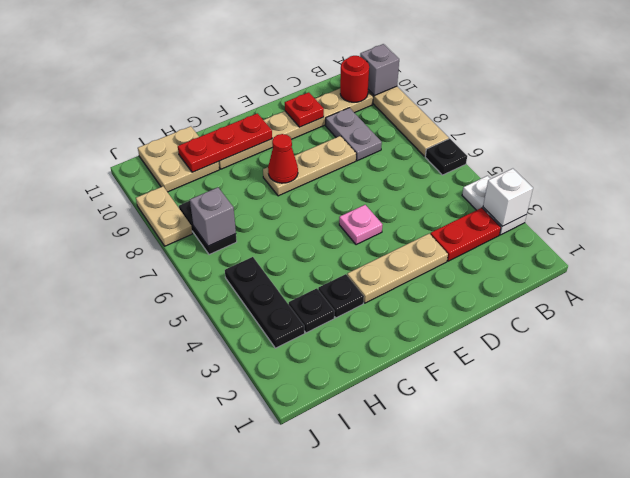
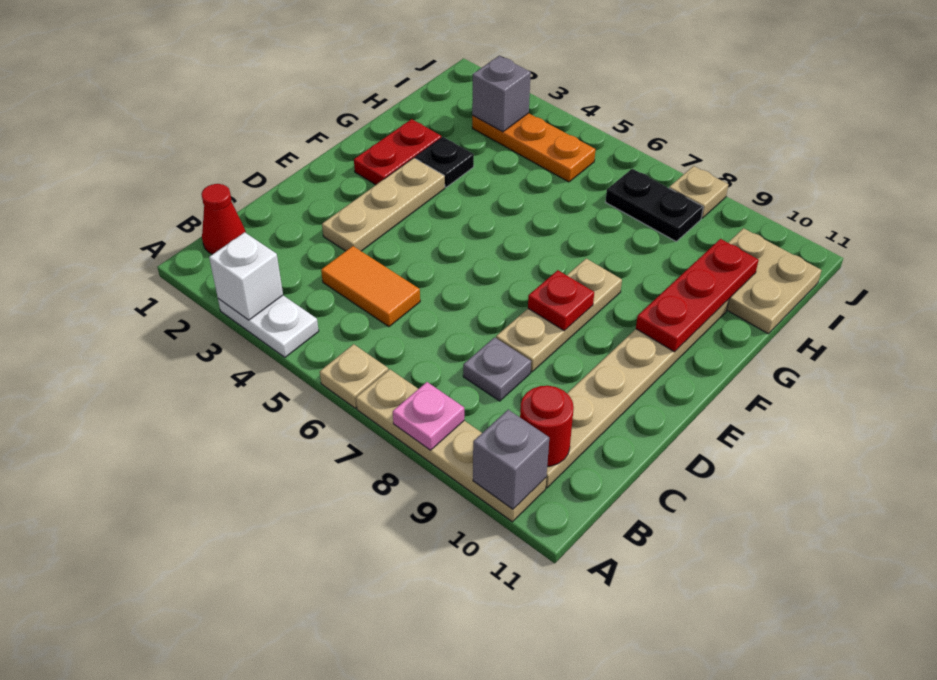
black 1x1 plate [425,139,467,175] -> tan 1x1 plate [320,344,388,408]
red 1x2 plate [430,208,501,261] -> red 1x2 plate moved to [354,119,441,185]
none -> orange 1x2 tile [321,246,420,327]
grey 1x2 plate [326,108,382,161] -> grey 1x1 plate [463,337,531,401]
red 1x1 plate [285,92,324,127] -> red 1x1 plate moved to [528,270,594,331]
pink 1x1 plate [339,205,382,245] -> pink 1x1 plate moved to [393,382,464,450]
red 1x1 cone [268,134,298,183] -> red 1x1 cone moved to [201,184,246,254]
black 1x1 plate [289,288,335,333] -> none
black 1x3 plate [225,257,305,348] -> orange 1x3 plate [472,113,595,182]
grey 1x1 brick [190,187,236,246] -> grey 1x1 brick moved to [472,56,531,132]
tan 1x2 plate [136,186,192,246] -> tan 1x1 plate [669,166,728,218]

